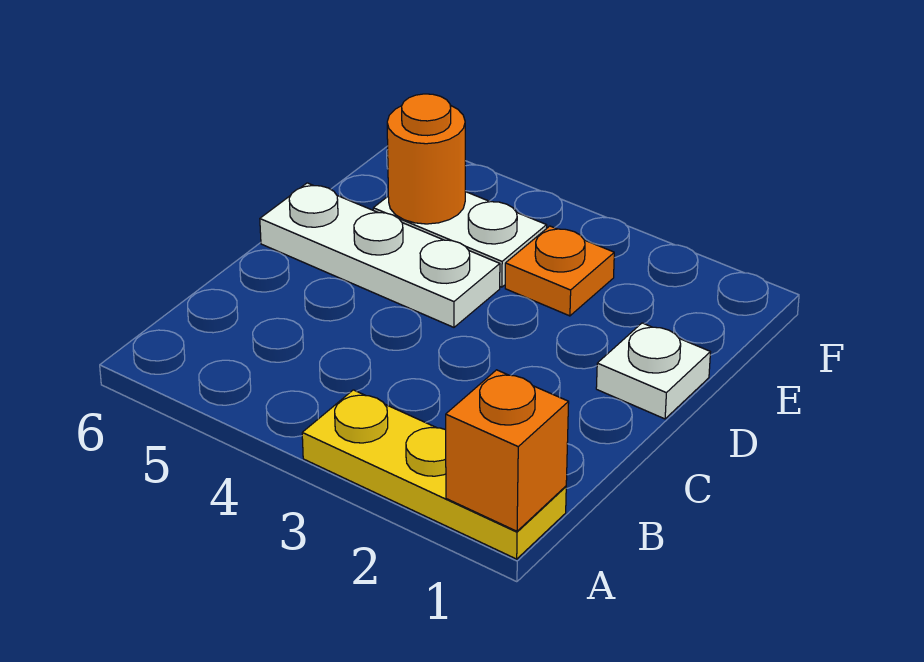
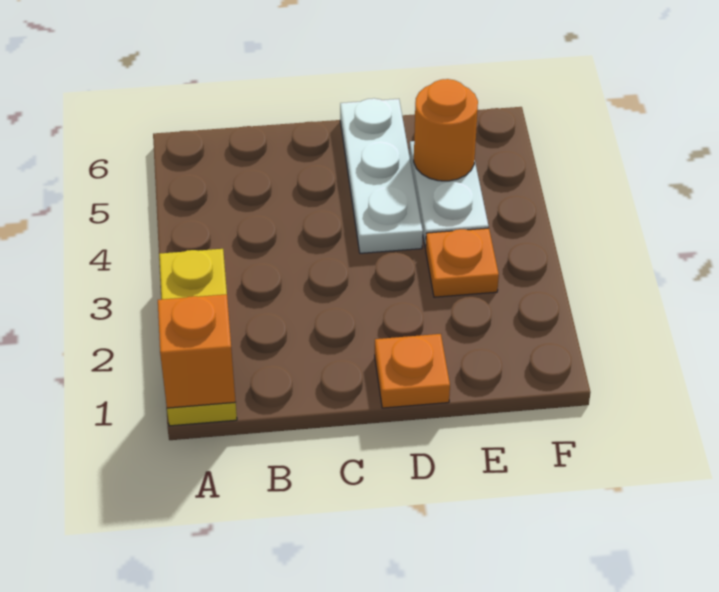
white 1x1 plate [596,323,710,419] -> orange 1x1 plate [375,334,450,408]

